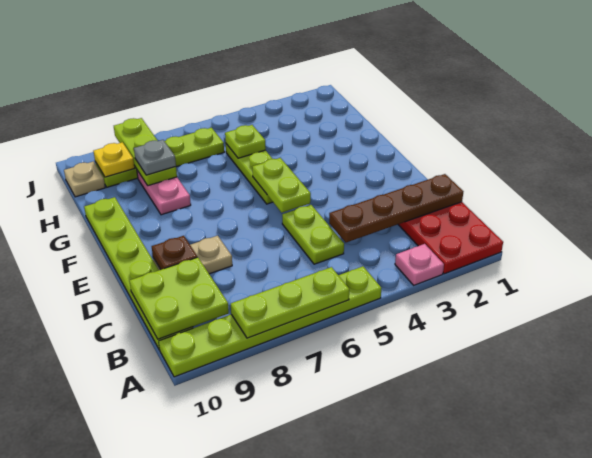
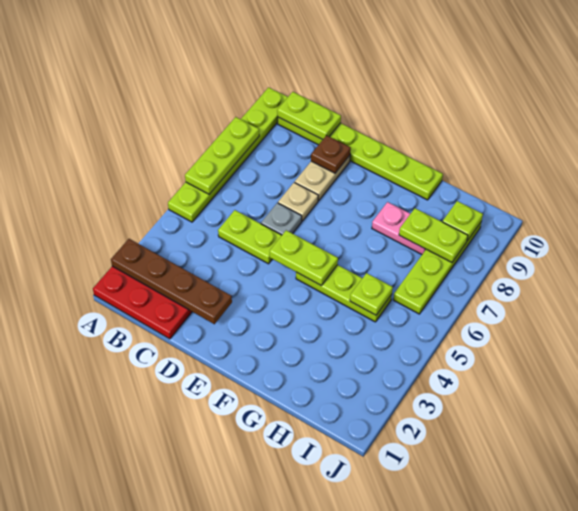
pink 1x1 plate [395,244,444,285] -> none
lime 2x2 plate [129,257,229,339] -> lime 1x2 plate [277,92,341,140]
brown 1x4 plate [329,174,463,242] -> brown 1x4 plate turned to [111,239,232,324]
lime 1x3 plate [114,118,177,186] -> lime 1x2 plate [399,208,468,262]
grey 1x1 plate [134,140,176,175] -> grey 1x1 plate moved to [261,203,302,235]
yellow 1x1 plate [93,142,135,177] -> lime 1x1 plate [443,201,483,241]
tan 1x1 plate [64,162,105,197] -> tan 1x1 plate moved to [278,182,318,221]

